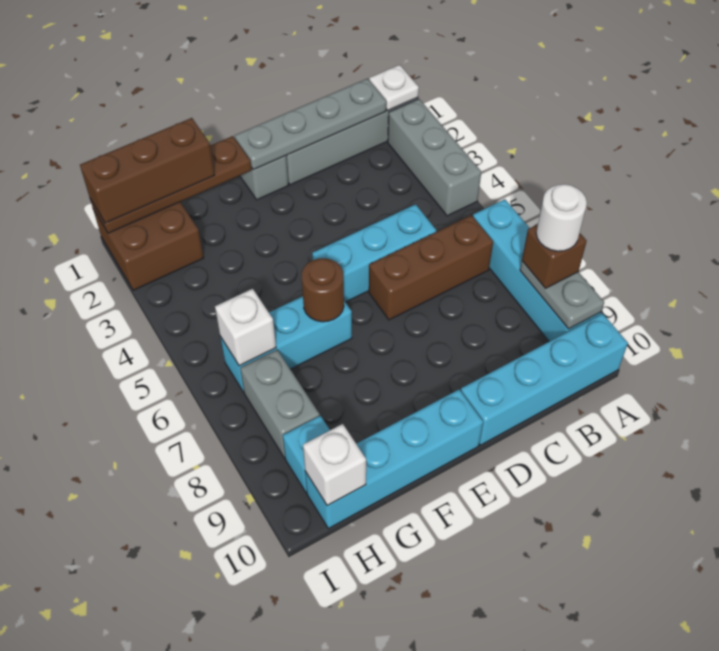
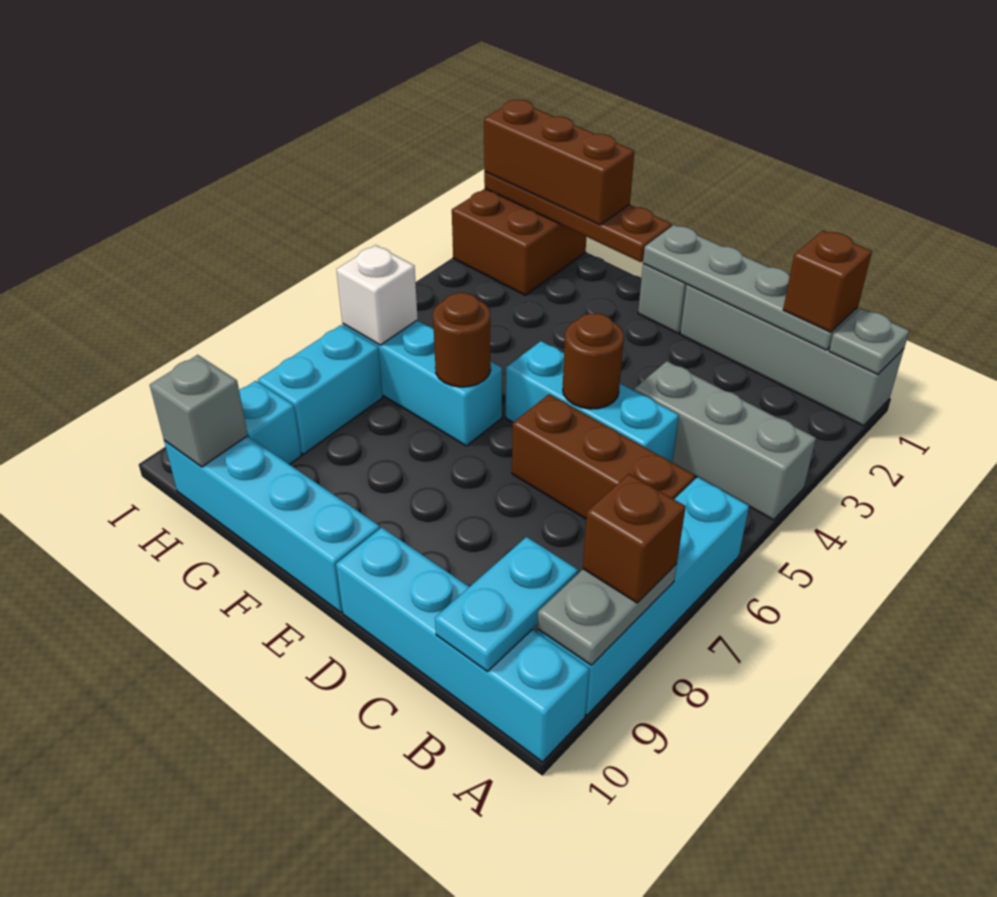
white 1x1 plate [369,65,419,111] -> grey 1x1 plate [829,309,909,374]
grey 1x3 brick [388,99,481,216] -> grey 1x3 brick turned to [634,361,816,520]
white 1x1 round brick [536,184,587,251] -> none
none -> brown 1x1 brick [783,230,872,332]
none -> cyan 1x2 plate [435,537,578,671]
none -> brown 1x1 round brick [563,313,624,409]
grey 1x2 brick [240,350,320,458] -> cyan 1x2 brick [258,325,383,454]
white 1x1 brick [303,424,366,506] -> grey 1x1 brick [150,355,248,467]

